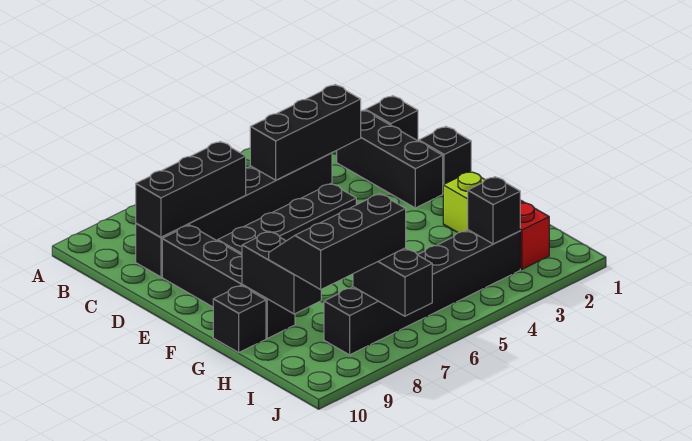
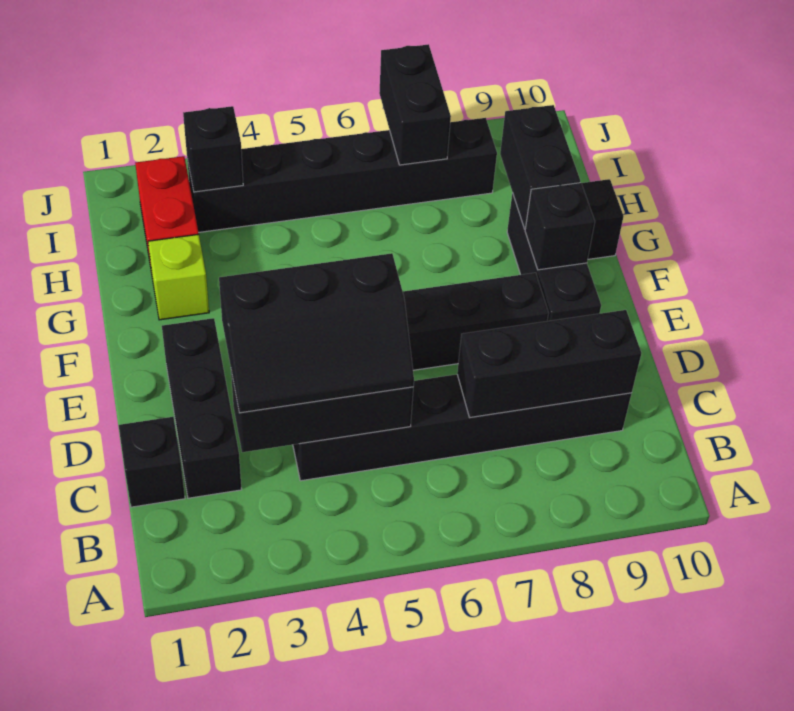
black 1x4 brick [162,225,295,338] -> black 1x3 brick [507,193,601,321]
black 1x1 brick [419,127,471,185] -> black 1x1 brick moved to [525,183,595,270]
black 2x3 slope [269,194,406,289] -> black 2x3 slope moved to [219,253,414,413]

